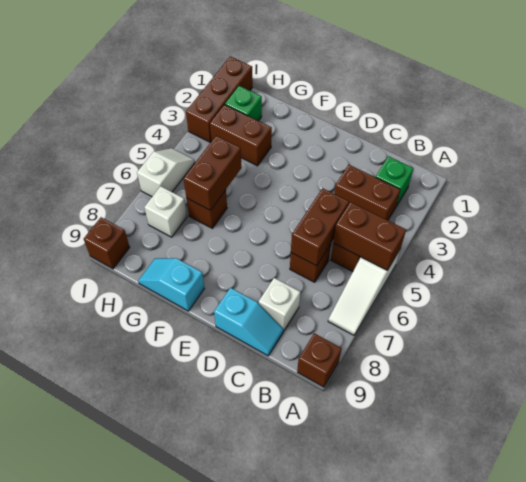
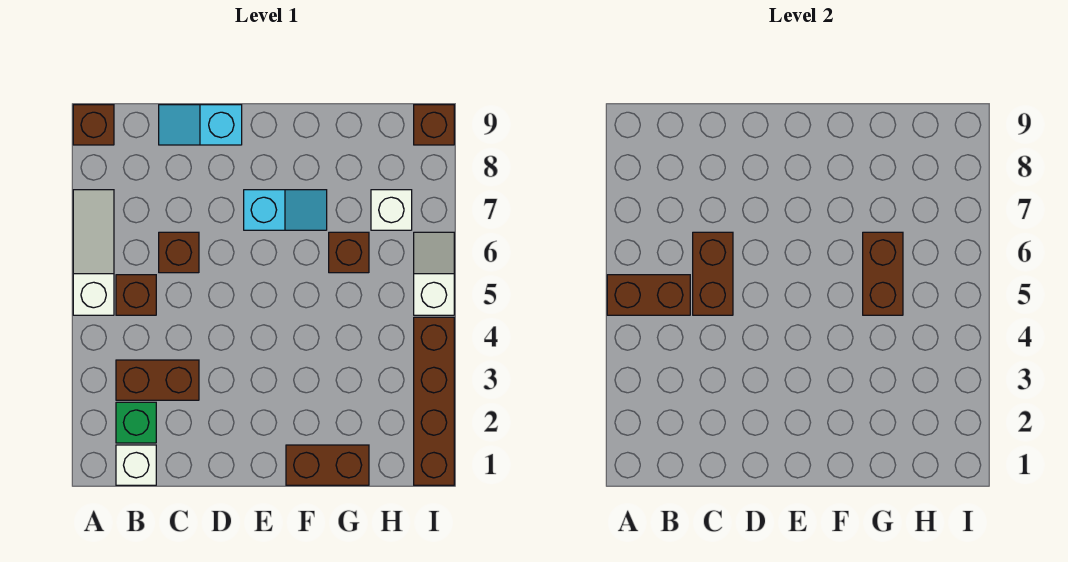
white 1x1 brick [259,278,300,330] -> white 1x1 brick moved to [116,445,156,485]
cyan 1x2 slope [138,258,204,311] -> cyan 1x2 slope moved to [244,190,327,230]
brown 1x2 brick [210,105,272,166] -> brown 1x2 brick moved to [286,445,369,485]
green 1x1 brick [225,86,262,121] -> none
brown 1x3 brick [186,56,253,142] -> brown 1x4 brick [414,317,454,485]
white 1x2 slope [137,148,195,197] -> white 1x2 slope turned to [414,232,454,315]

